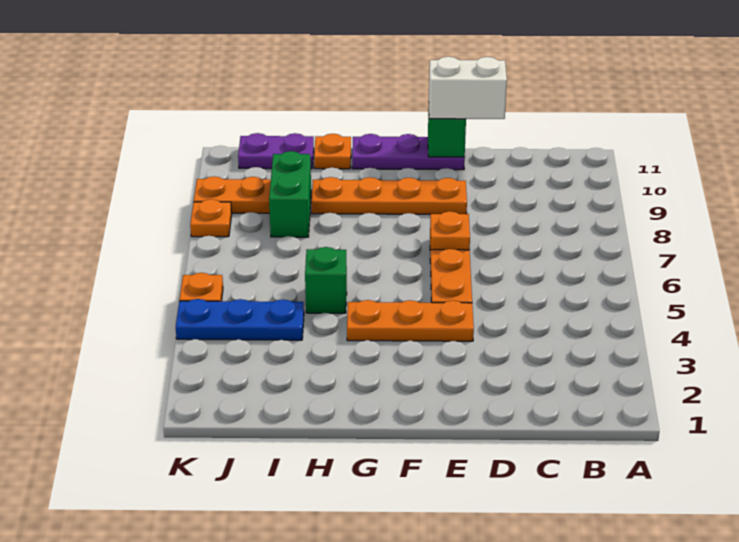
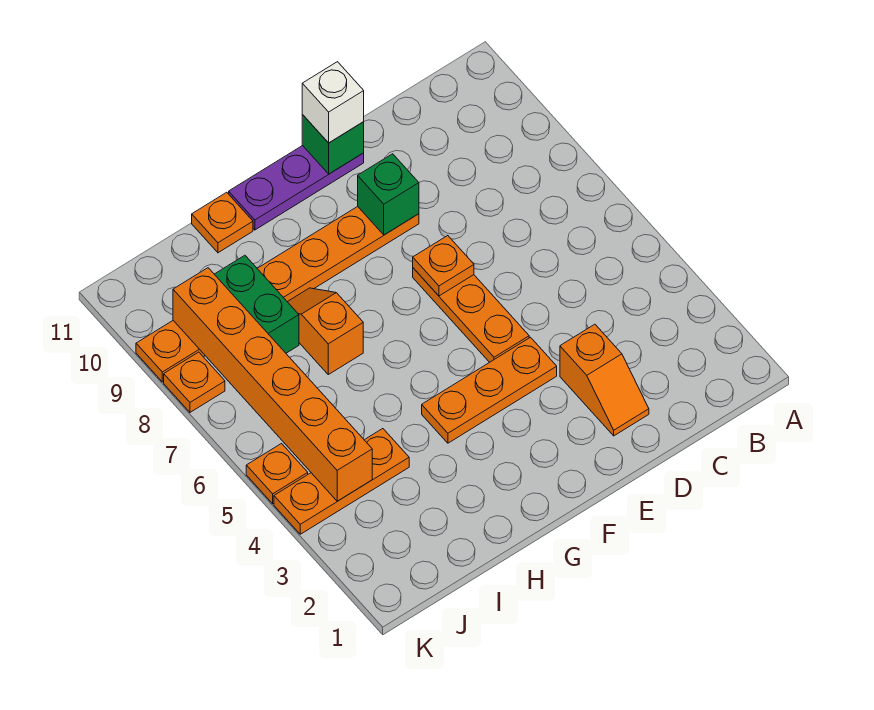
none -> orange 1x2 slope [560,324,649,436]
white 1x2 brick [429,57,507,119] -> white 1x1 brick [302,62,364,143]
green 1x1 brick [305,247,347,313] -> green 1x1 brick moved to [358,154,419,235]
none -> orange 1x2 slope [288,288,363,374]
blue 1x3 plate [176,299,304,340] -> orange 1x3 plate [274,429,409,534]
purple 1x2 plate [238,133,314,169] -> none
none -> orange 1x6 brick [173,268,372,501]

